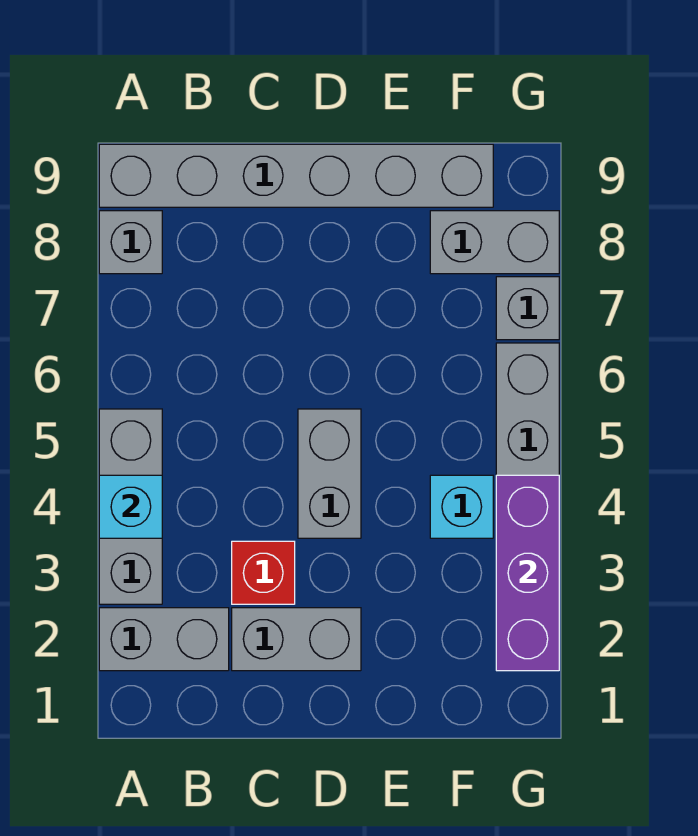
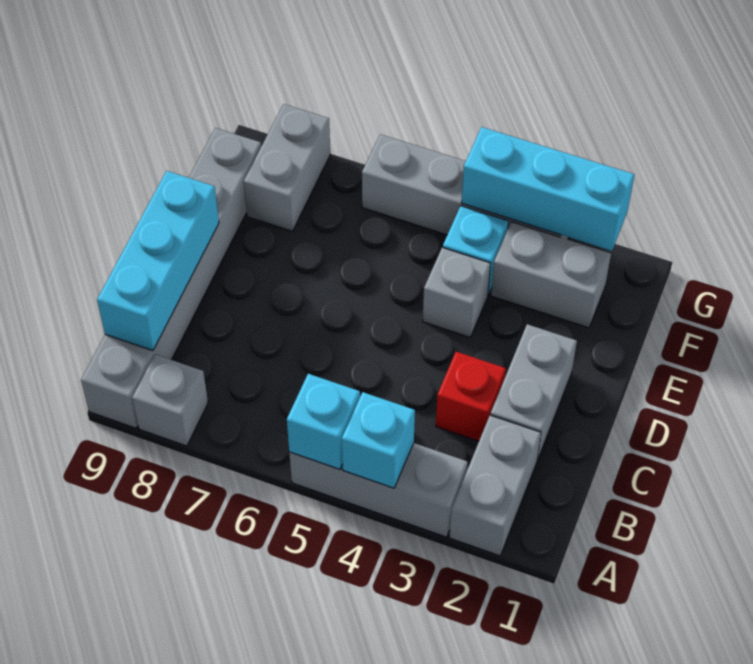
none -> cyan 1x1 brick [287,374,360,469]
none -> cyan 1x3 brick [97,171,219,351]
grey 1x2 brick [298,409,361,538] -> grey 1x2 brick moved to [491,222,611,328]
purple 1x3 brick [496,475,559,671] -> cyan 1x3 brick [461,127,635,251]
grey 1x1 brick [496,277,559,340] -> grey 1x1 brick moved to [423,247,491,337]

